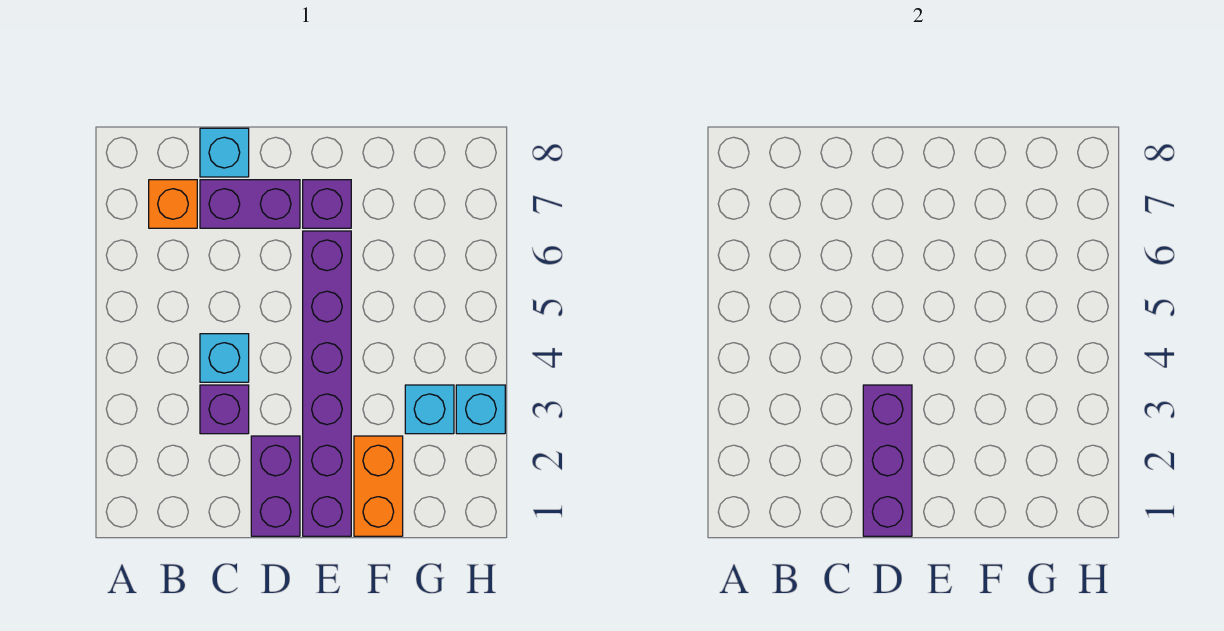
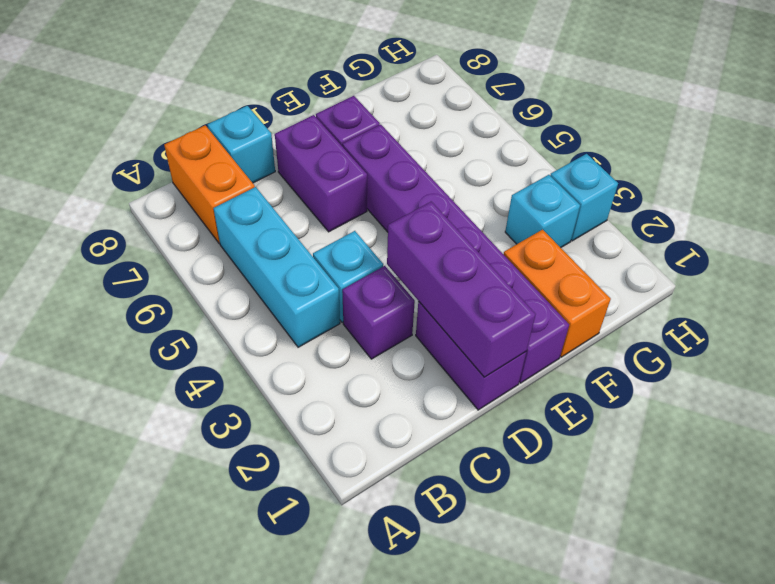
none -> cyan 1x3 brick [214,187,340,347]
orange 1x1 brick [149,180,197,228] -> orange 1x2 brick [164,125,255,243]
purple 1x2 brick [200,180,300,228] -> purple 1x2 brick turned to [275,115,367,232]

